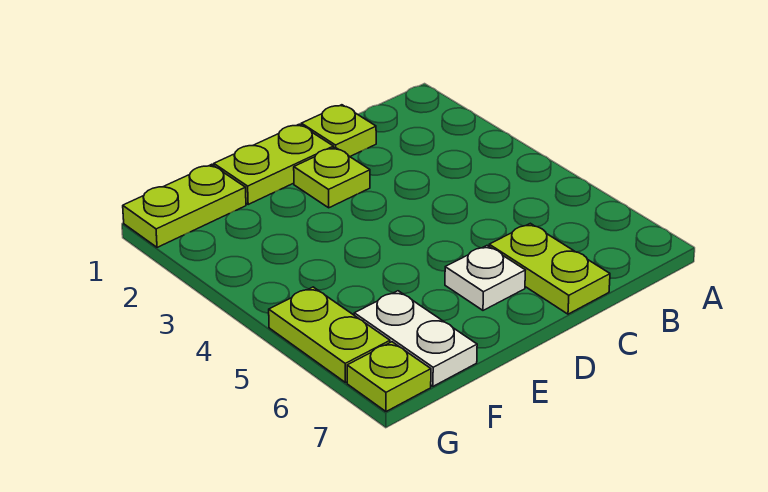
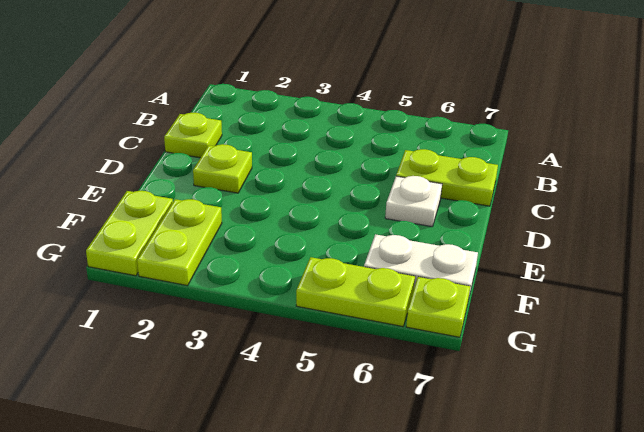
lime 1x2 plate [214,124,333,204] -> lime 1x2 plate moved to [137,199,222,286]

